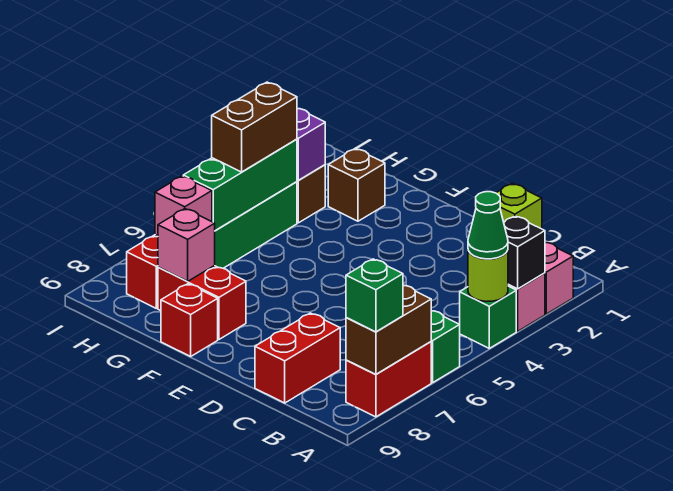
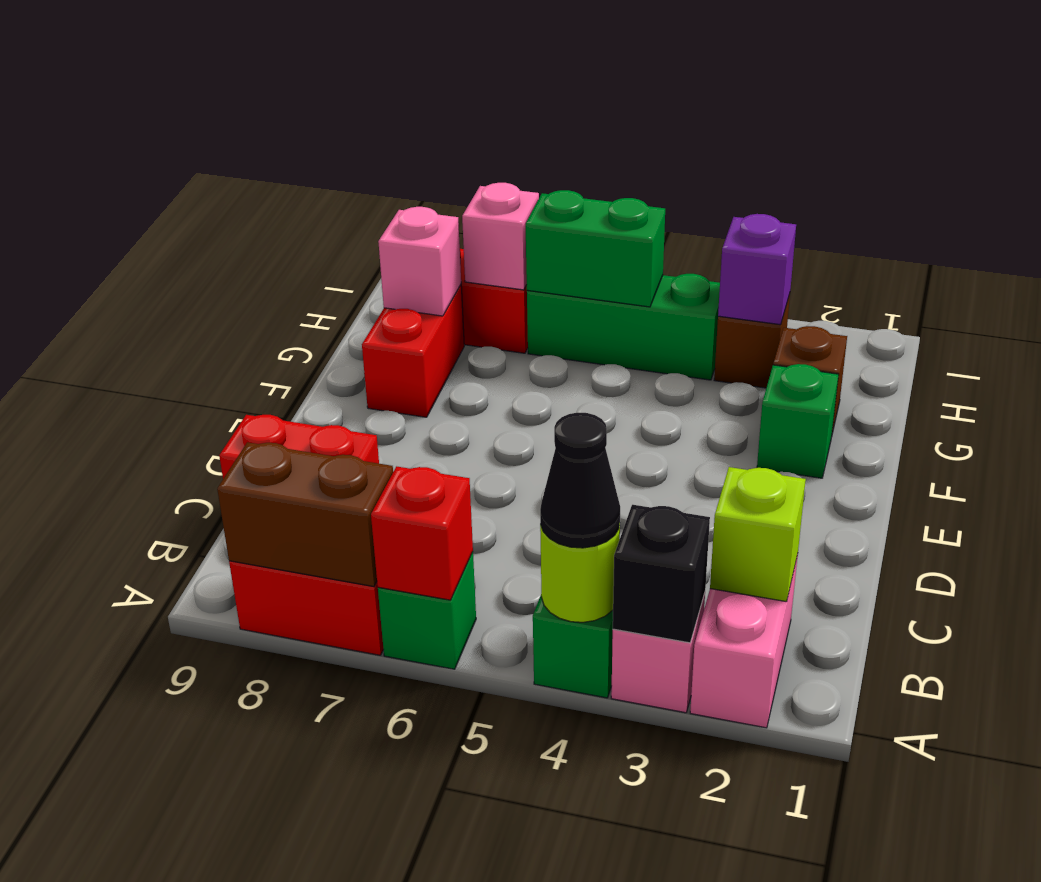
green 1x1 cone [468,192,508,259] -> black 1x1 cone [540,413,620,548]
green 1x1 brick [346,259,403,332] -> green 1x1 brick moved to [757,364,839,478]
red 1x1 brick [161,284,218,356] -> red 1x1 brick moved to [371,466,473,600]
green 1x3 brick [183,139,297,231] -> green 1x2 brick [526,190,665,307]
brown 1x2 brick [212,82,297,172] -> none

